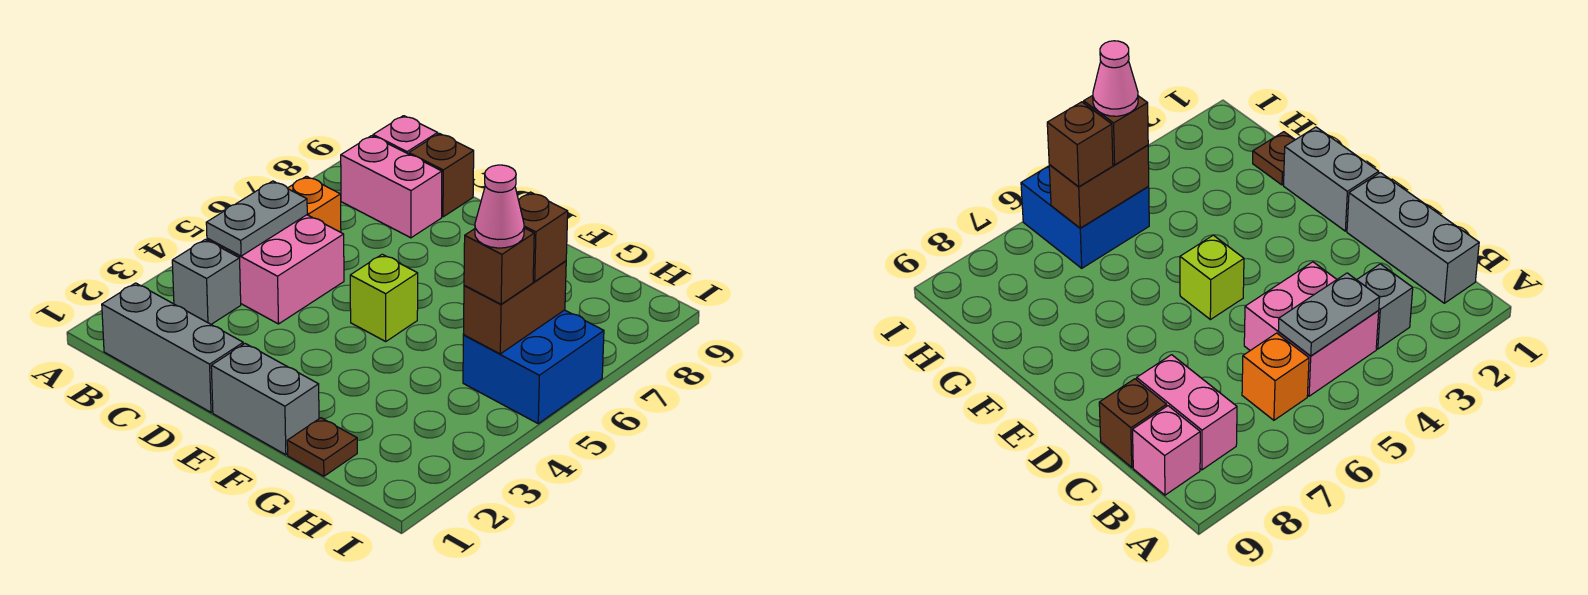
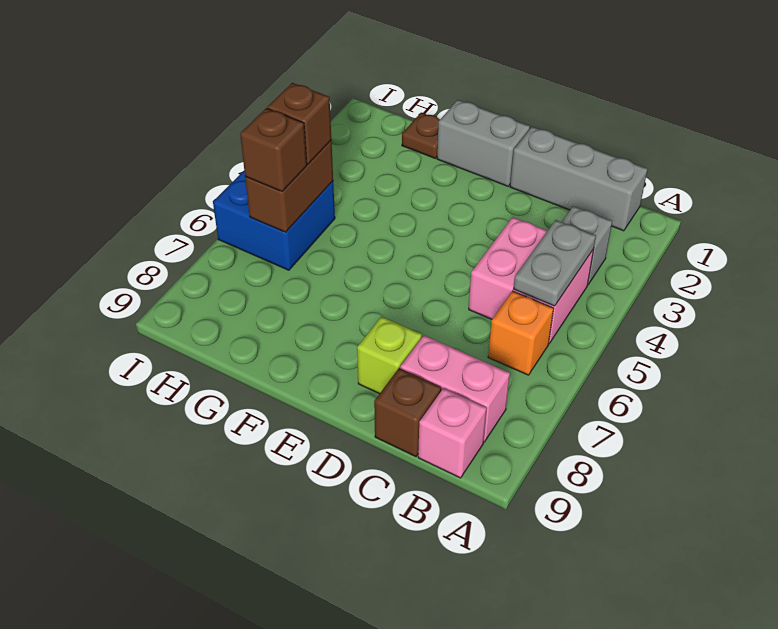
lime 1x1 brick [350,254,418,341] -> lime 1x1 brick moved to [357,317,422,394]
pink 1x1 cone [475,165,524,248] -> none

